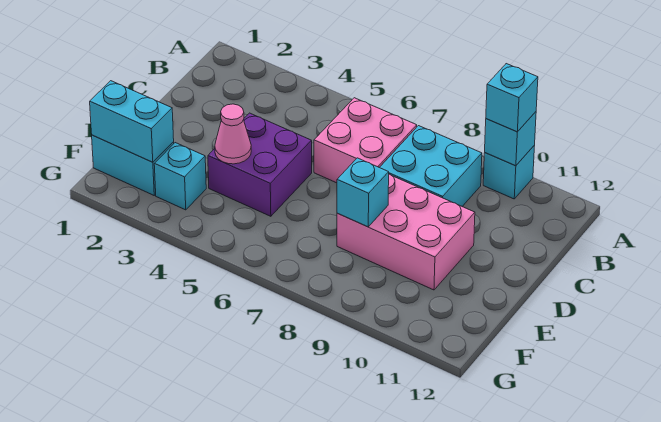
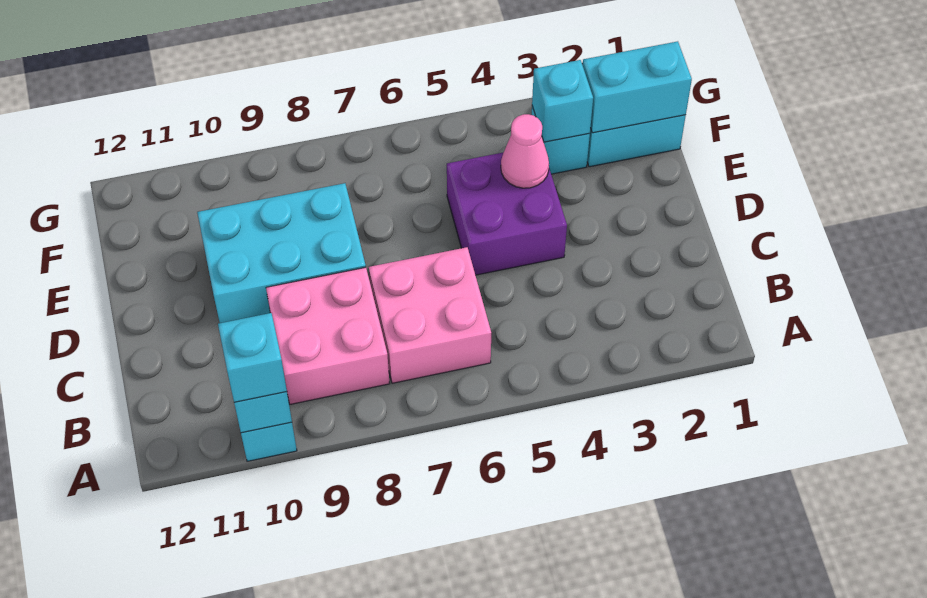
cyan 2x2 brick [379,126,482,206] -> pink 2x2 brick [266,267,390,404]
pink 2x3 brick [337,174,475,290] -> cyan 2x3 brick [197,183,366,323]
cyan 1x1 brick [337,158,389,227] -> cyan 1x1 brick moved to [532,60,593,142]

